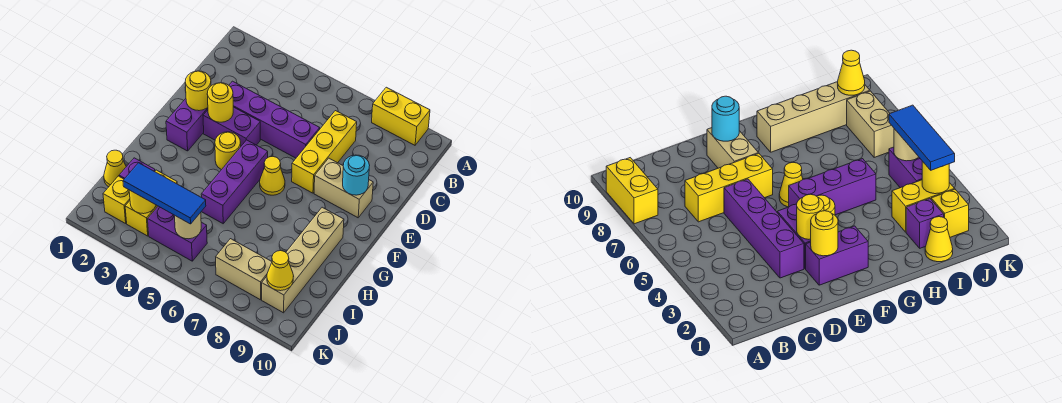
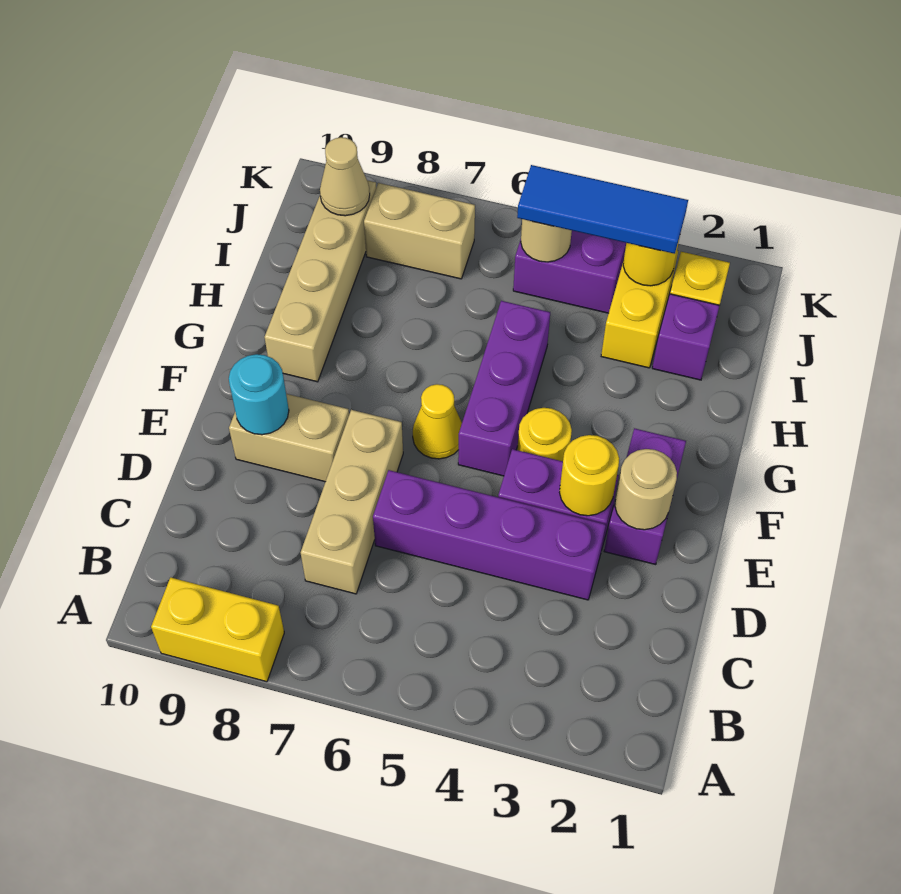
yellow 1x3 brick [292,111,357,193] -> tan 1x3 brick [301,410,403,594]
yellow 1x1 round brick [185,71,211,111] -> tan 1x1 round brick [615,449,677,530]
yellow 1x1 cone [104,150,126,187] -> none
yellow 1x1 cone [267,251,294,291] -> tan 1x1 cone [320,137,370,216]

